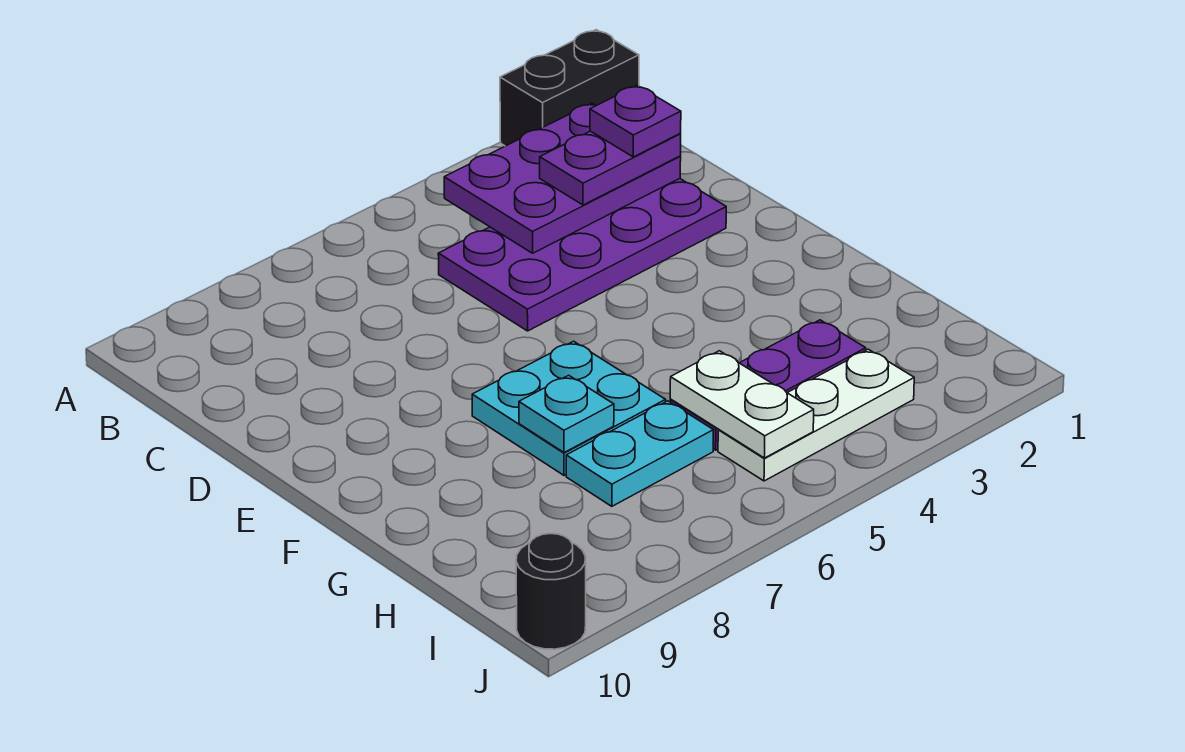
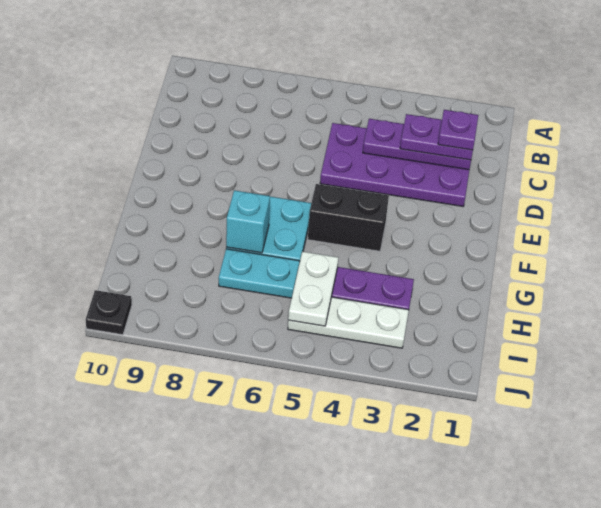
black 1x2 brick [500,30,639,146] -> black 1x2 brick moved to [308,184,389,251]
purple 2x3 plate [444,103,681,253] -> purple 1x3 plate [363,119,471,170]
cyan 1x1 plate [519,375,614,453] -> cyan 1x1 brick [226,190,270,253]
black 1x1 round brick [516,534,586,649] -> black 1x1 plate [86,290,132,335]

